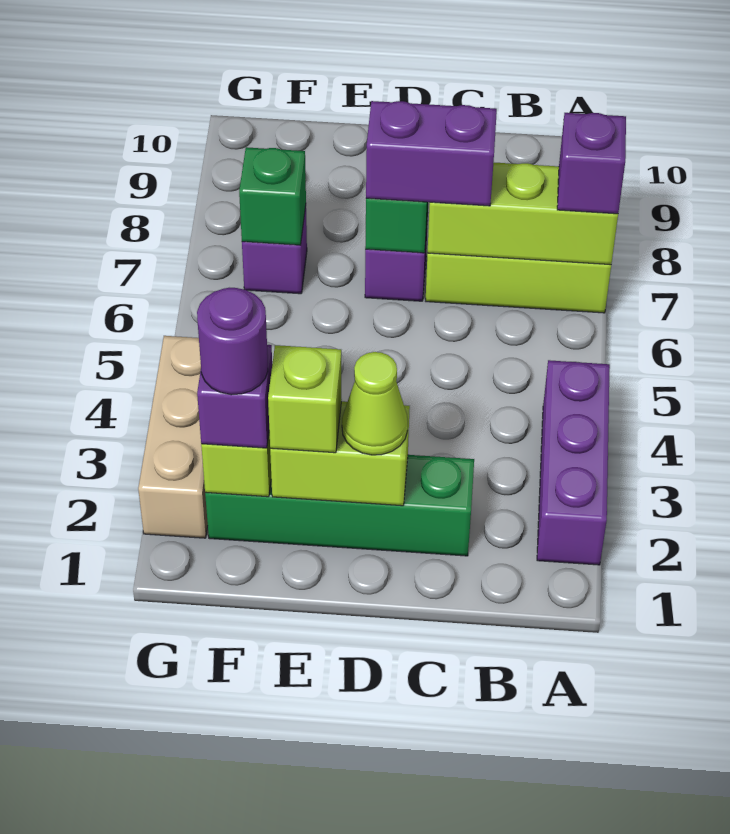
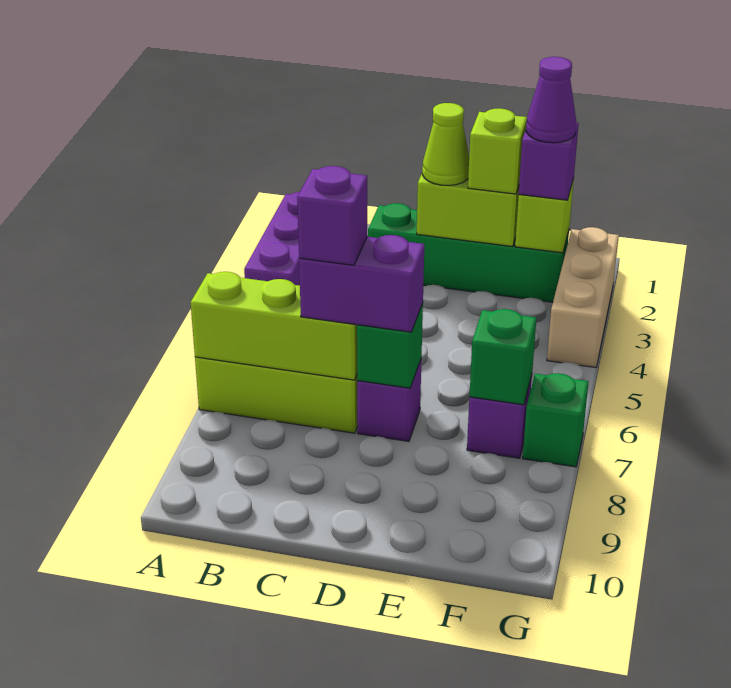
purple 1x1 brick [557,113,626,214] -> purple 1x1 brick moved to [297,166,367,265]
purple 1x1 round brick [197,288,268,395] -> purple 1x1 cone [526,57,576,143]
none -> green 1x1 brick [523,373,589,467]

